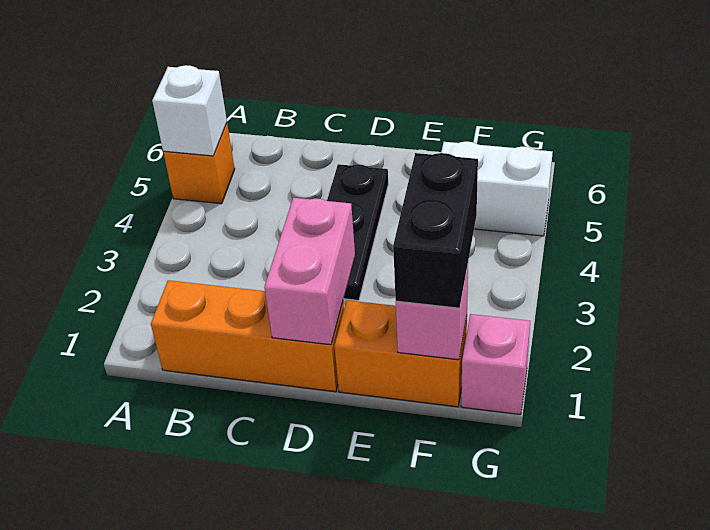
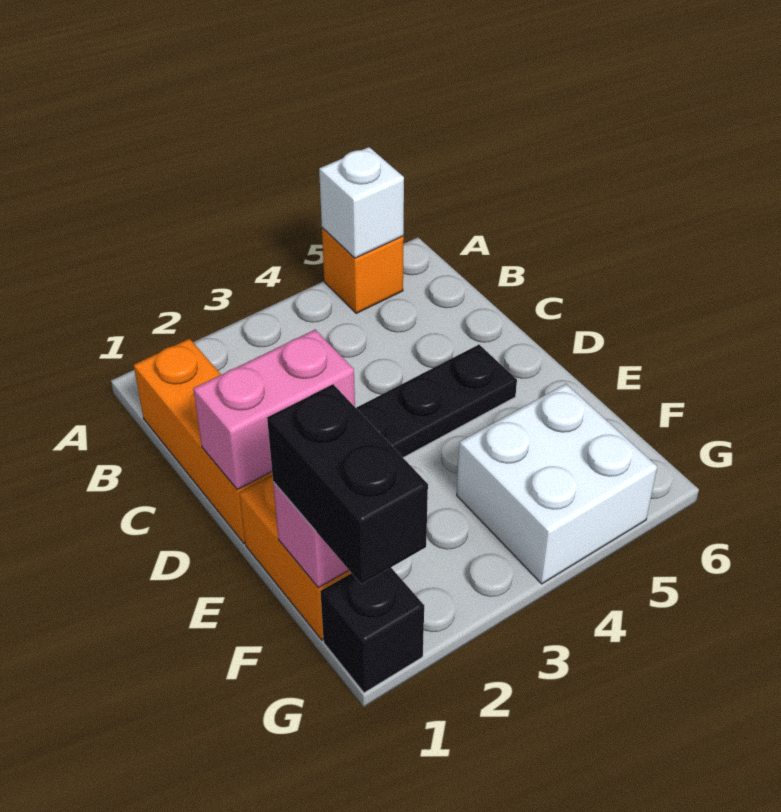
black 1x2 brick [393,153,478,308] -> black 1x2 brick turned to [267,384,428,584]
white 1x2 brick [441,142,553,236] -> white 2x2 brick [457,384,657,584]
pink 1x1 brick [461,314,530,415] -> black 1x1 brick [320,568,424,693]

